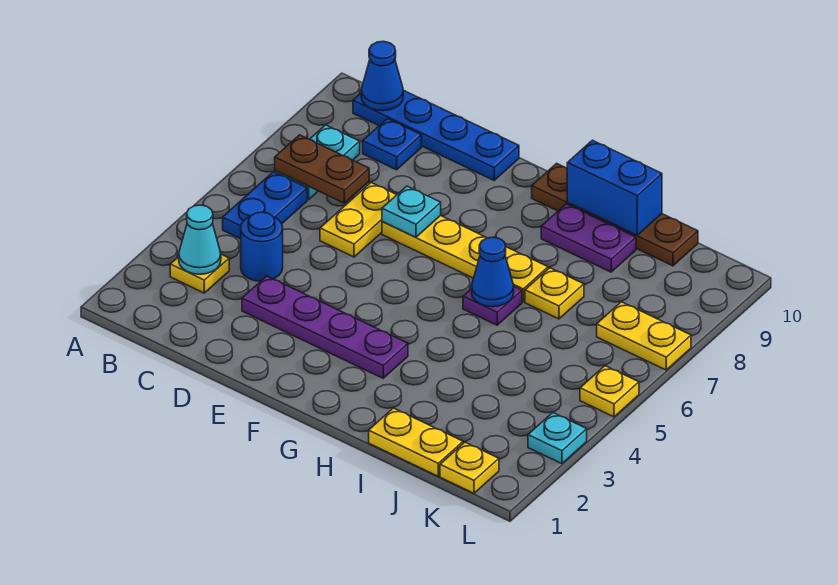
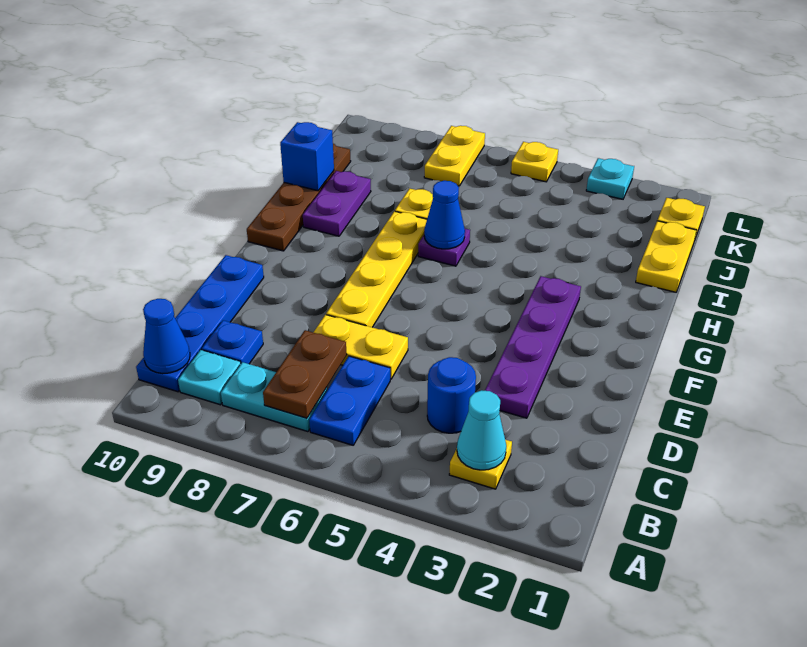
blue 1x2 plate [223,172,307,239] -> blue 1x2 plate turned to [309,356,390,445]
cyan 1x1 plate [382,186,441,237] -> cyan 1x1 plate moved to [178,350,241,405]
blue 1x2 brick [567,140,662,235] -> blue 1x1 brick [280,122,334,191]

